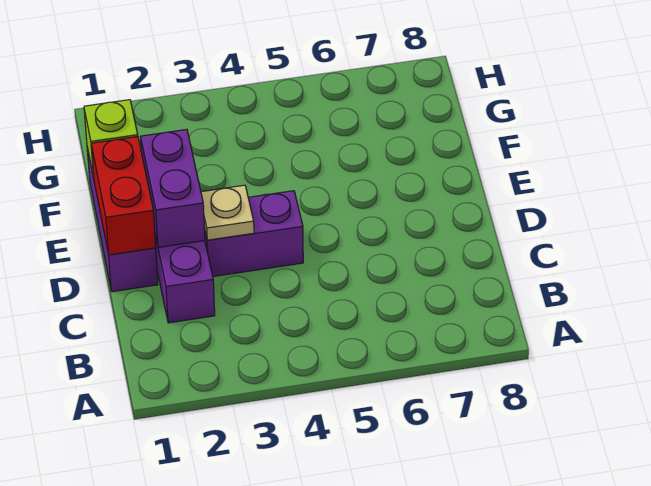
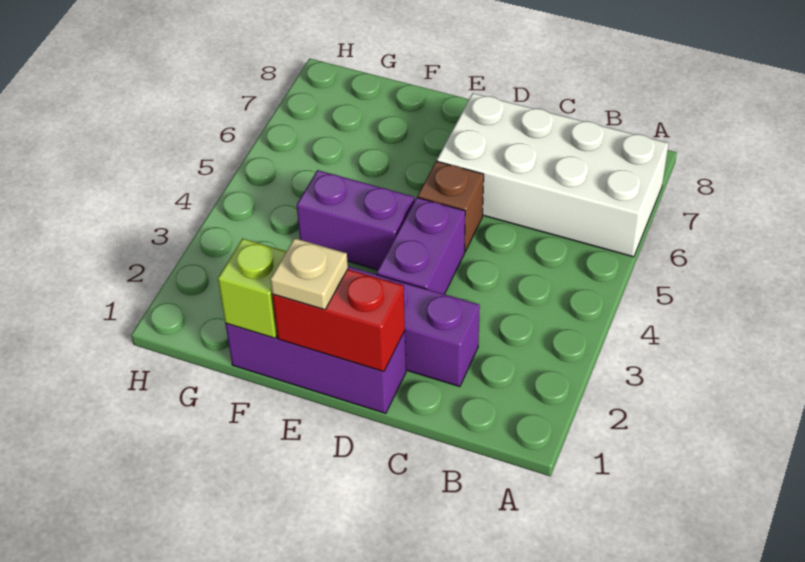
none -> white 2x4 brick [437,93,669,257]
purple 1x2 brick [140,129,205,247] -> purple 1x2 brick moved to [297,170,414,270]
tan 1x1 plate [201,185,254,240] -> tan 1x1 plate moved to [270,238,348,310]
none -> brown 1x1 brick [418,161,484,251]

